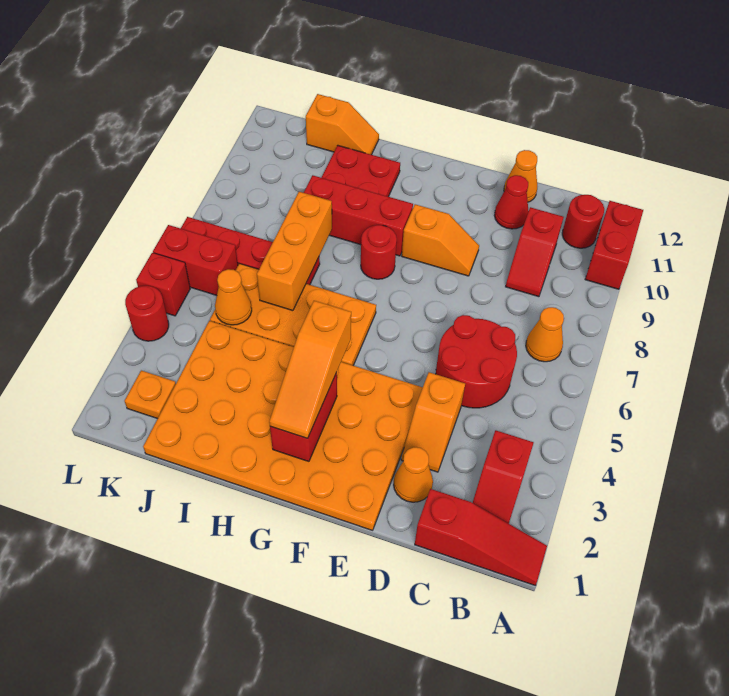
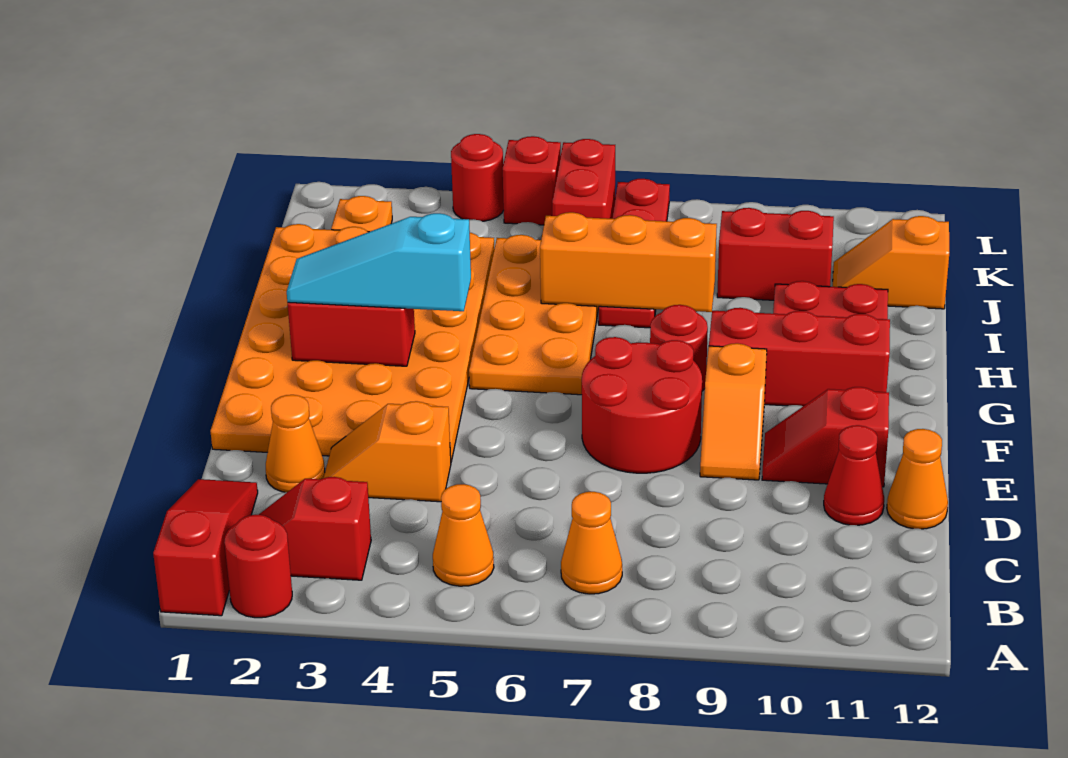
red 1x3 slope [415,489,547,585] -> red 1x3 slope turned to [153,479,258,616]
red 1x2 brick [585,201,643,289] -> red 1x2 brick moved to [717,208,834,300]
red 1x1 round brick [562,195,604,248] -> red 1x1 round brick moved to [224,515,292,618]
red 2x2 round brick [436,315,517,408] -> red 2x2 round brick moved to [582,337,702,473]
red 1x2 slope [506,207,564,297] -> red 1x2 slope moved to [762,387,889,487]
orange 1x3 slope [269,301,351,438] -> cyan 1x3 slope [287,213,471,311]
red 1x3 brick [304,175,413,256] -> red 1x3 brick turned to [709,308,890,406]
orange 1x2 slope [306,94,379,155] -> orange 1x2 slope turned to [833,216,949,309]
orange 1x1 cone [215,269,252,325] -> orange 1x1 cone moved to [433,484,494,586]

